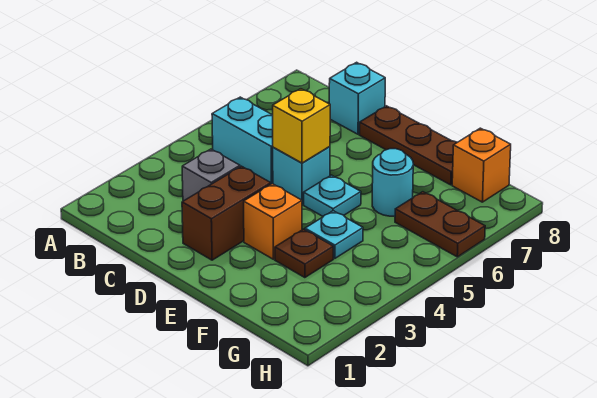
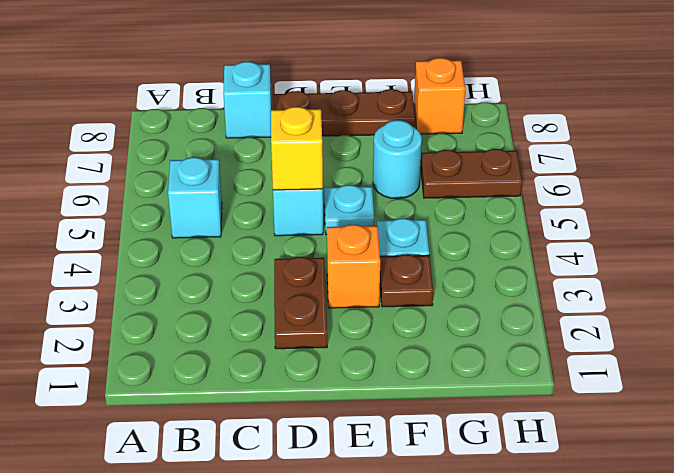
cyan 1x2 brick [212,97,273,184] -> cyan 1x1 brick [168,157,222,238]
grey 1x1 brick [182,149,240,201] -> none
brown 1x2 brick [182,166,271,260] -> brown 1x2 plate [274,257,327,349]

